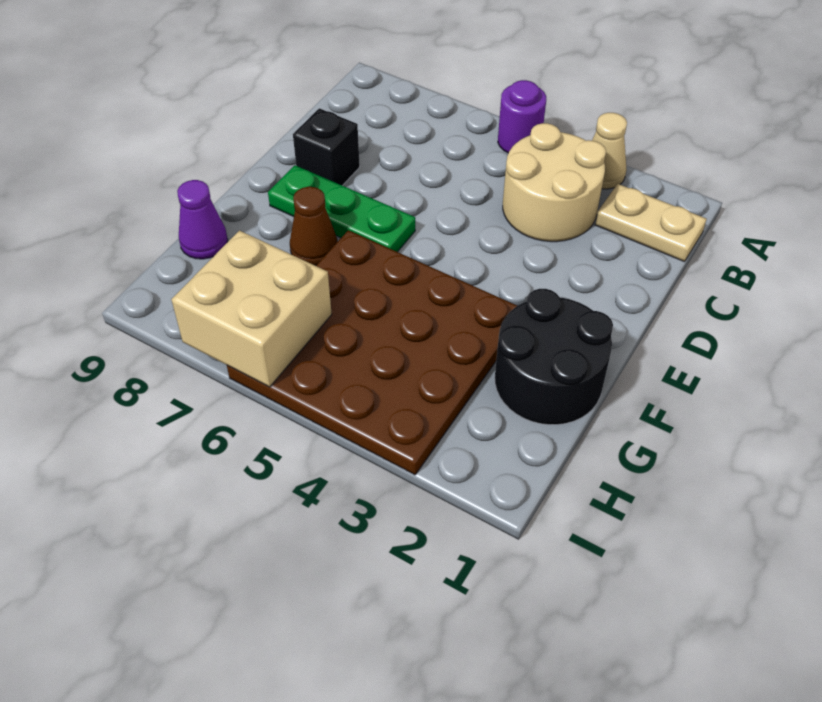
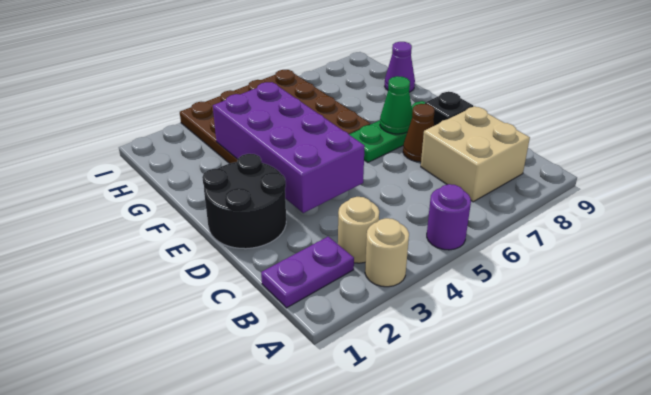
tan 1x1 cone [592,113,627,189] -> tan 1x1 round brick [365,218,409,287]
tan 1x2 plate [595,184,707,262] -> purple 1x2 plate [261,237,354,308]
tan 2x2 round brick [503,123,606,242] -> tan 1x1 round brick [338,197,379,263]
none -> purple 2x4 brick [213,82,365,213]
none -> green 1x1 cone [380,76,413,134]
black 2x2 round brick [495,289,613,425] -> black 2x2 round brick moved to [202,154,286,249]
brown 1x1 cone [290,187,338,266] -> brown 1x1 cone moved to [403,104,434,162]
tan 2x2 brick [171,230,332,387] -> tan 2x2 brick moved to [421,106,530,202]

